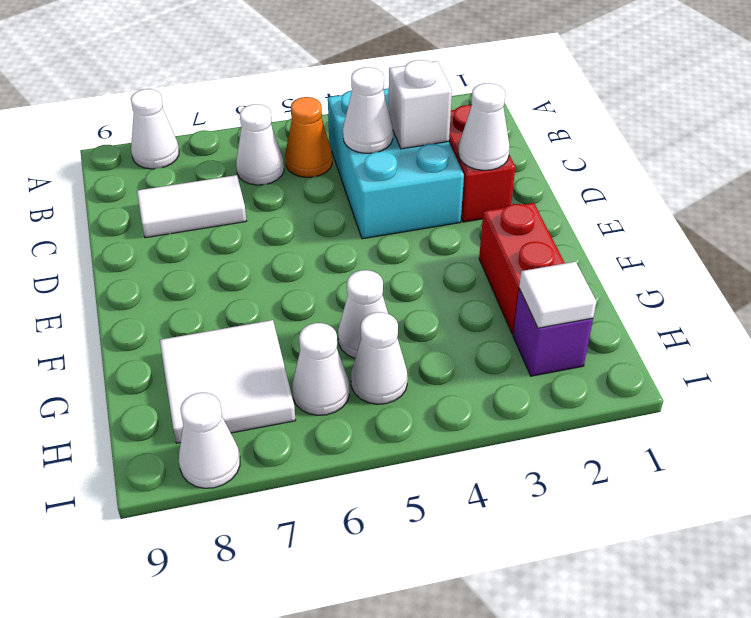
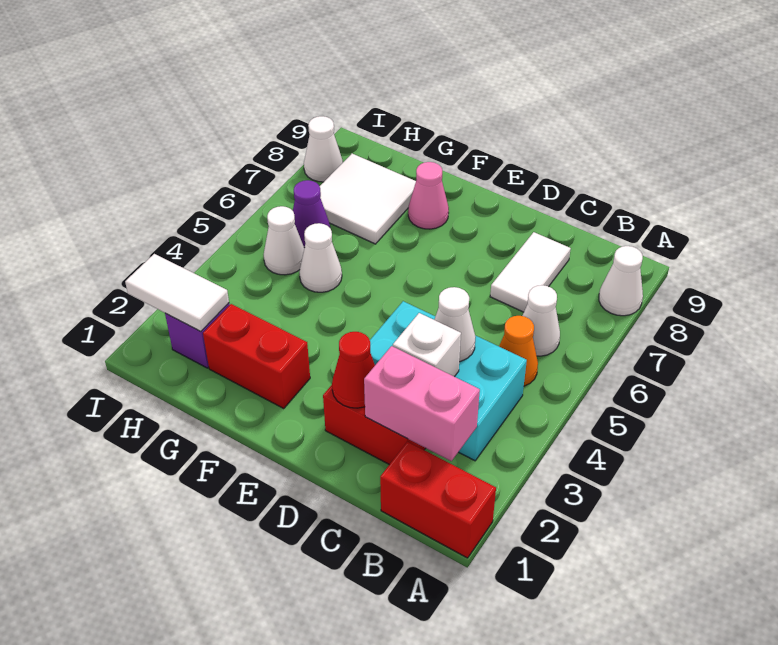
none -> red 1x2 brick [380,442,496,558]
none -> pink 1x2 brick [364,346,480,461]
white 1x1 cone [458,83,510,170] -> red 1x1 cone [332,332,375,408]
none -> pink 1x1 cone [408,162,449,229]
white 1x1 tile [519,262,597,328] -> white 1x2 tile [125,254,229,332]
white 1x1 cone [292,323,349,415] -> purple 1x1 cone [293,180,330,248]

